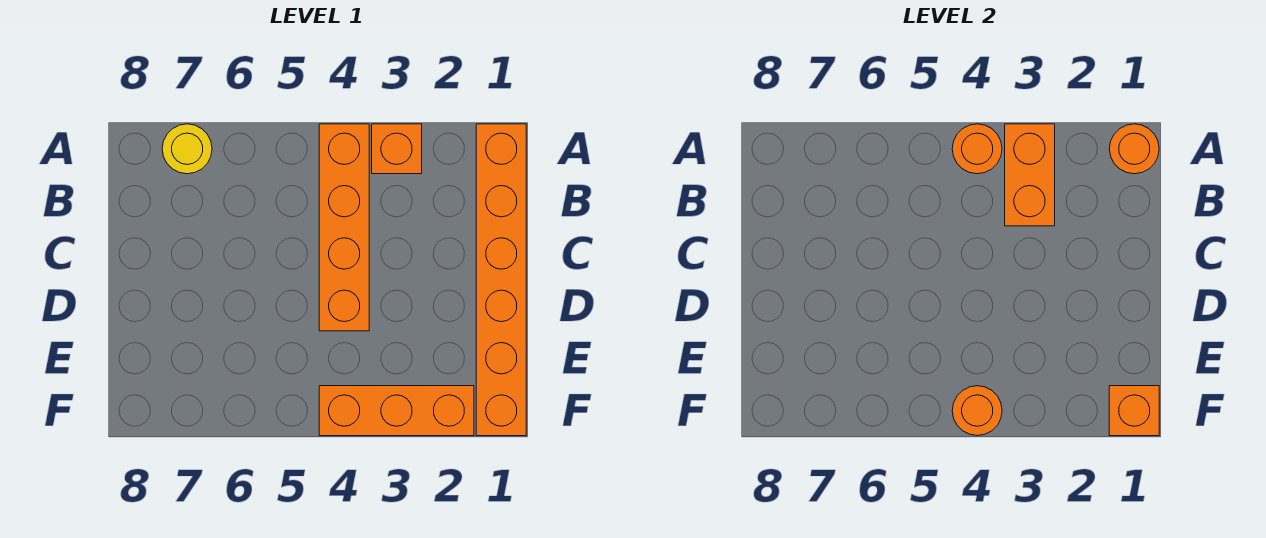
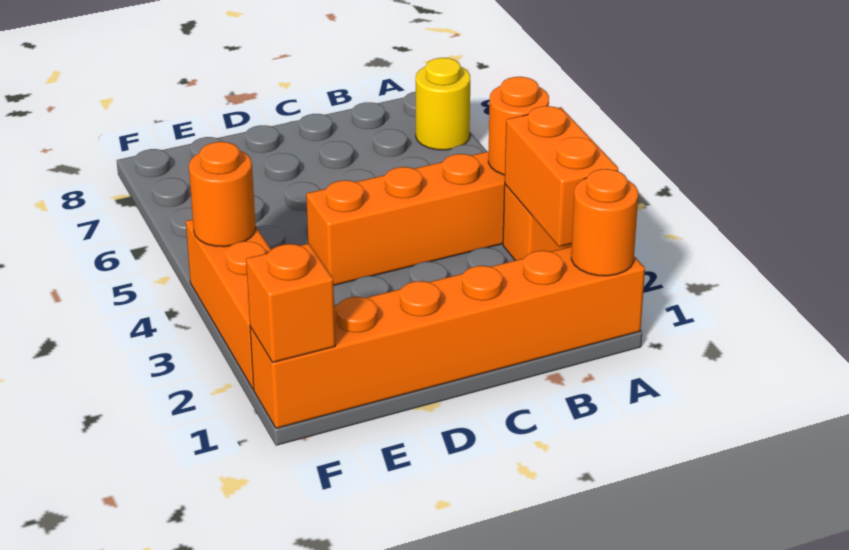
orange 1x2 brick [1005,124,1055,226] -> orange 1x2 brick turned to [505,106,618,247]

